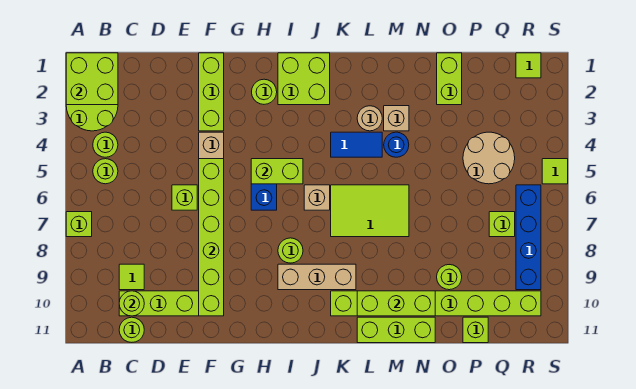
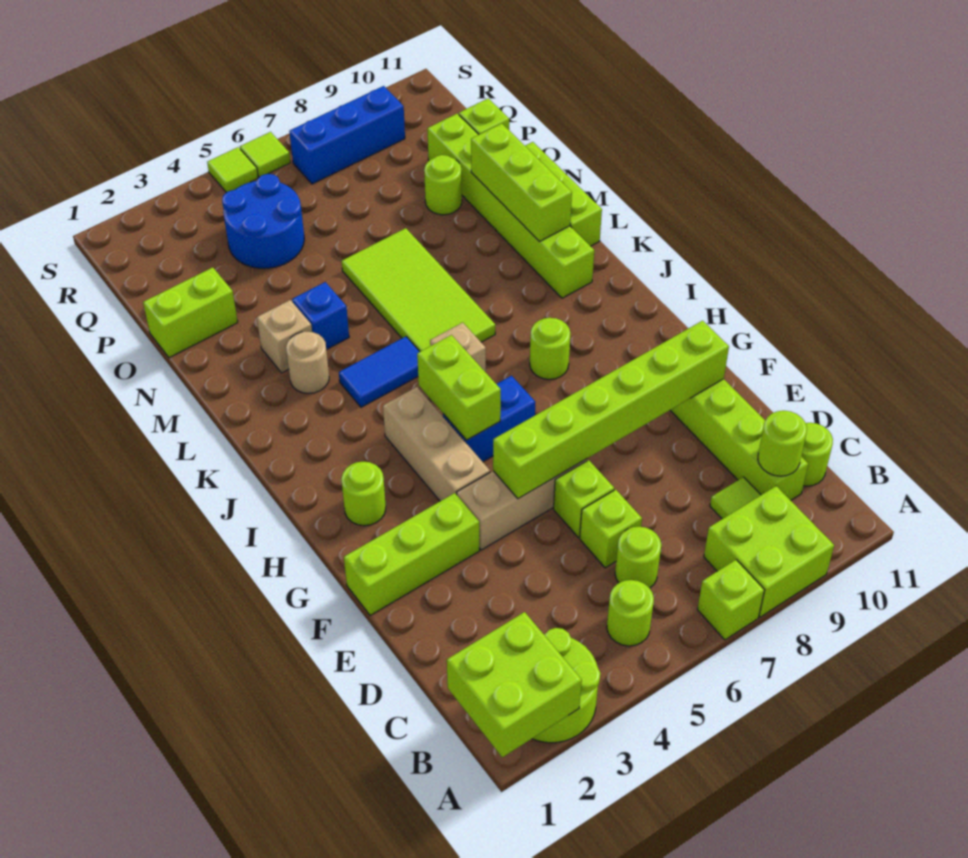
lime 1x1 round brick [93,132,118,157] -> lime 1x1 round brick moved to [615,527,661,588]
lime 2x2 brick [278,53,330,105] -> lime 2x2 brick moved to [704,486,834,617]
tan 1x3 brick [278,264,356,290] -> tan 1x3 brick moved to [383,387,490,501]
blue 1x2 tile [331,132,382,157] -> blue 1x2 tile turned to [339,337,420,407]
lime 2x3 tile [331,185,409,237] -> lime 2x4 tile [342,228,495,351]
lime 1x8 brick [331,291,541,316] -> lime 1x6 brick [427,114,594,298]
blue 1x1 round brick [384,132,409,157] -> blue 1x1 brick [292,282,349,350]
tan 2x2 round brick [463,132,515,184] -> blue 2x2 round brick [222,174,304,268]
lime 1x1 brick [489,212,515,237] -> lime 1x1 brick moved to [580,490,642,568]
lime 1x1 tile [516,53,541,78] -> lime 1x1 tile moved to [240,132,290,177]
blue 1x4 brick [516,185,541,290] -> blue 1x3 brick [289,86,405,184]

